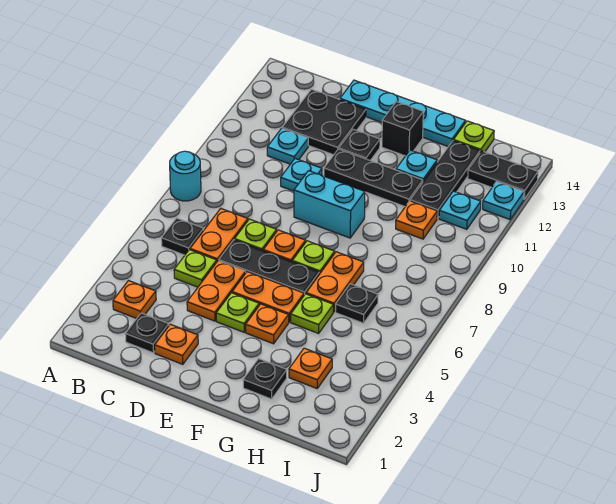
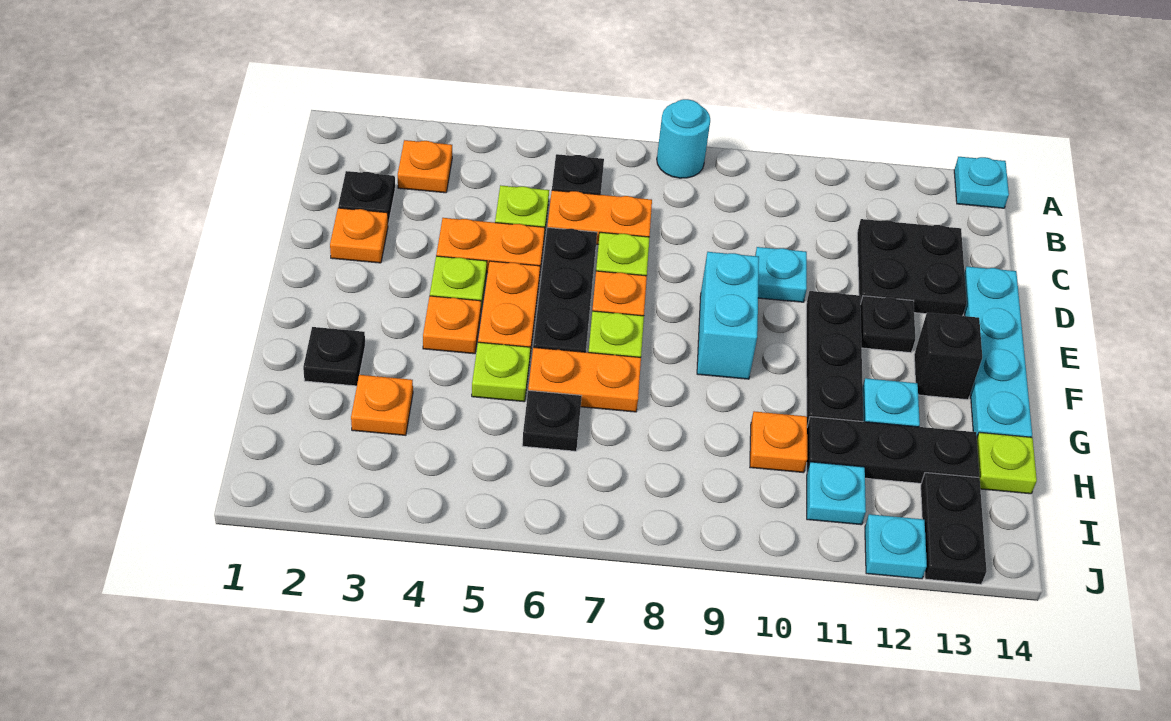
cyan 1x1 plate [267,128,308,164] -> cyan 1x1 plate moved to [954,157,1009,208]

